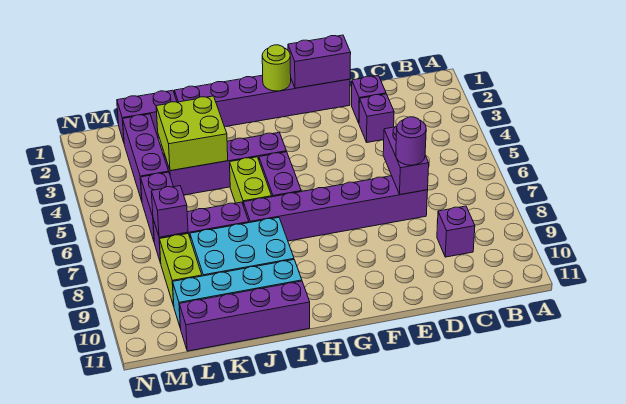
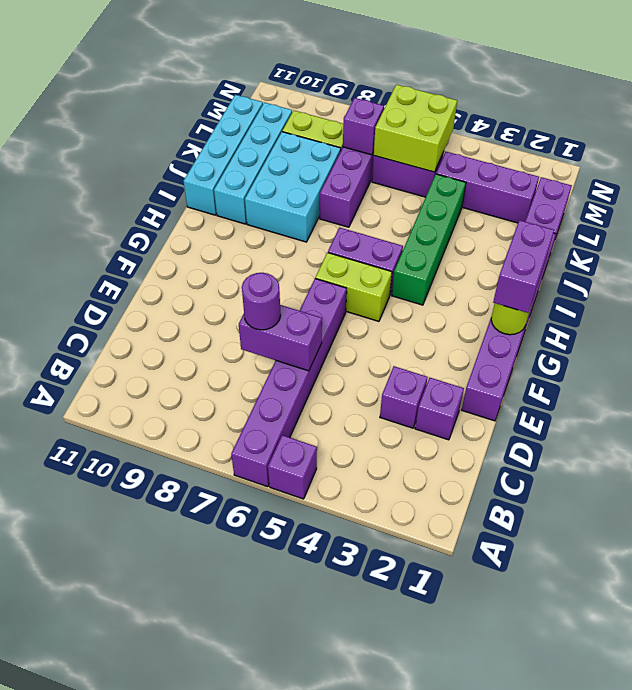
purple 1x1 brick [437,206,475,257] -> purple 1x1 brick moved to [268,435,317,499]
purple 1x6 brick [243,176,428,241] -> purple 1x6 brick moved to [231,279,347,487]
purple 1x2 brick [288,35,351,88] -> purple 1x2 brick moved to [493,220,554,313]
purple 1x4 brick [164,133,286,195] -> green 1x4 brick [392,174,466,305]
lime 1x2 brick [230,157,272,206] -> lime 1x2 brick moved to [315,253,392,321]
purple 1x4 brick [179,281,310,351] -> cyan 1x4 brick [184,95,263,215]
lime 2x2 brick [156,96,228,171] -> lime 2x2 brick moved to [373,84,457,172]

